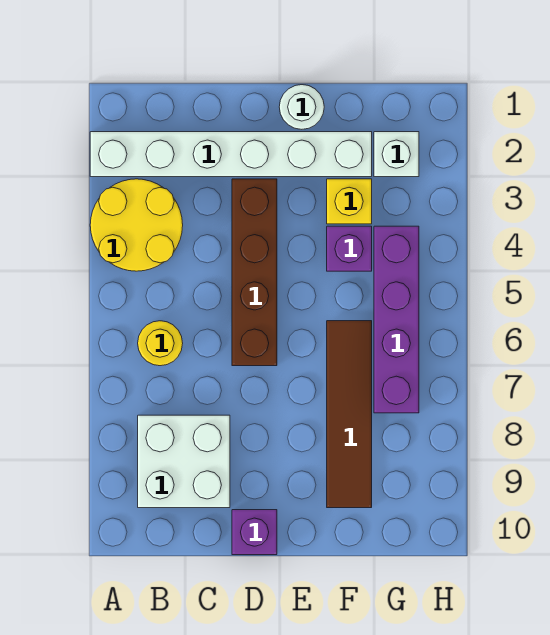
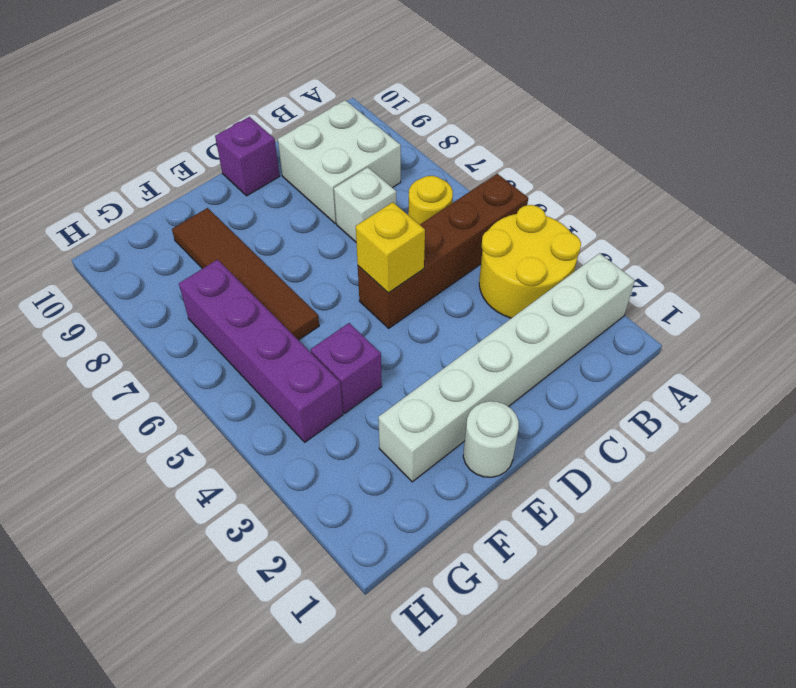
brown 1x4 brick [232,179,277,366] -> brown 1x4 brick turned to [358,174,528,328]
yellow 1x1 brick [327,179,372,224] -> yellow 1x1 brick moved to [356,202,425,293]
white 1x1 brick [374,132,419,177] -> white 1x1 brick moved to [334,167,396,242]

